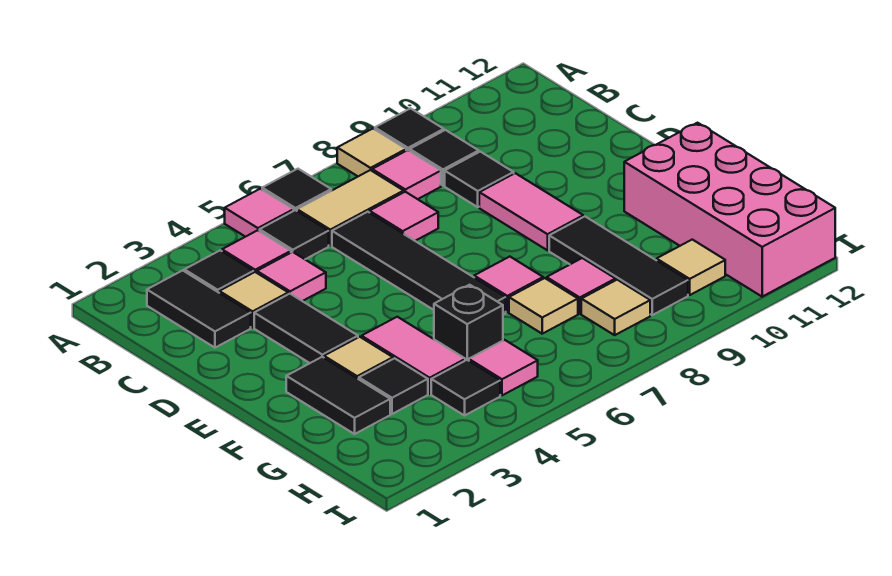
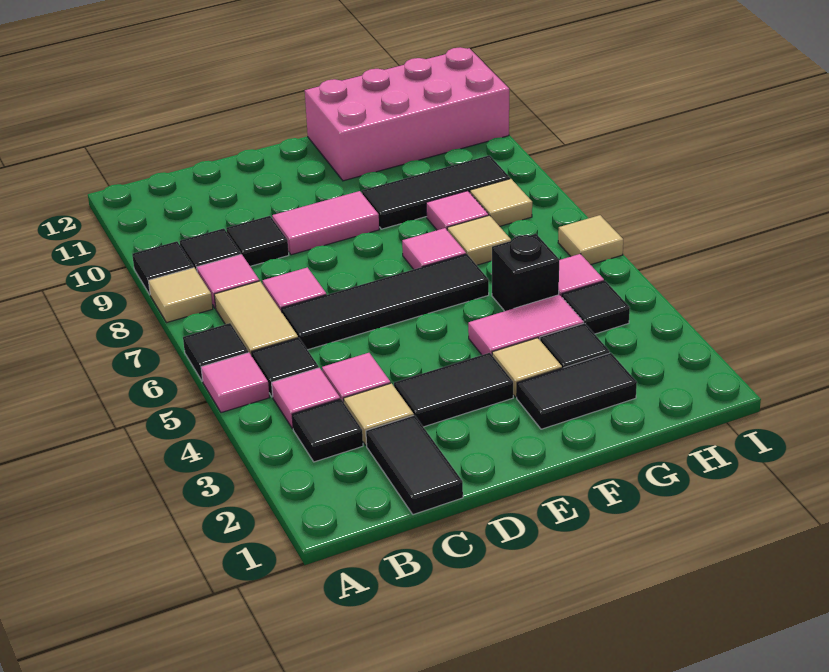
black 1x2 tile [147,270,251,348] -> black 1x2 tile turned to [366,415,463,515]
tan 1x1 tile [657,240,725,295] -> tan 1x1 tile moved to [558,215,623,265]

